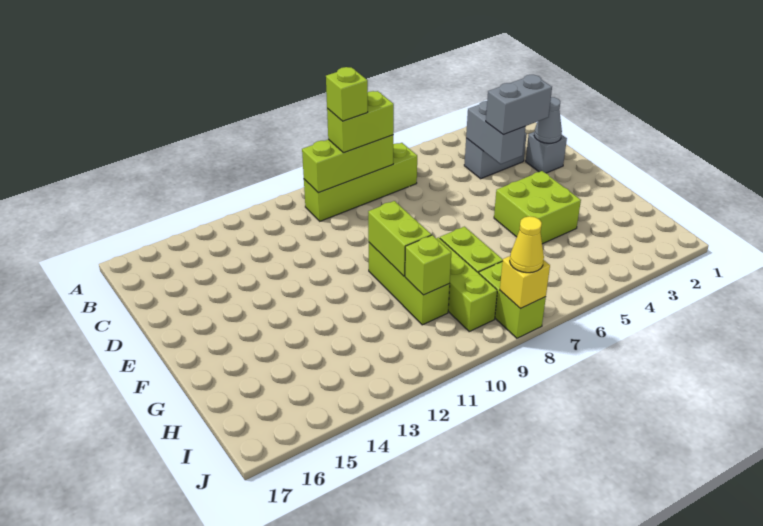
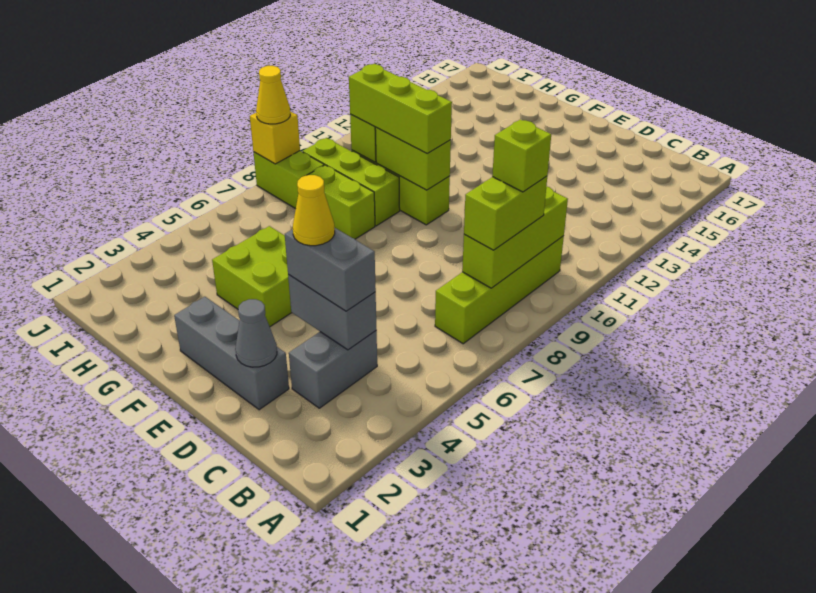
grey 1x1 brick [526,132,567,173] -> grey 1x3 brick [174,297,289,410]
grey 1x2 brick [486,75,552,135] -> grey 1x2 brick turned to [285,227,376,311]
none -> yellow 1x1 cone [293,175,335,246]
none -> lime 1x3 brick [349,64,452,154]

